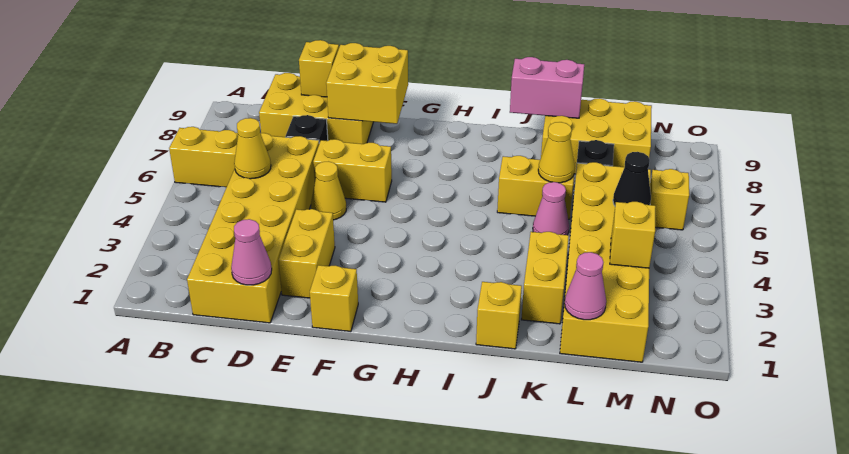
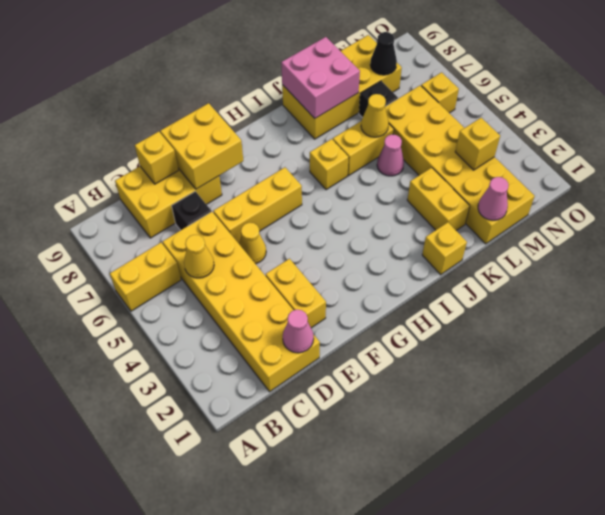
yellow 1x2 brick [313,139,392,202] -> yellow 1x3 brick [213,167,302,243]
yellow 1x1 brick [310,265,358,331] -> yellow 1x1 brick moved to [310,139,349,190]
pink 1x2 brick [510,57,584,118] -> pink 2x2 brick [281,37,360,118]
yellow 2x3 brick [541,98,652,174] -> yellow 2x4 brick [282,35,402,139]
black 1x1 cone [613,152,651,205] -> black 1x1 cone moved to [370,32,397,75]

